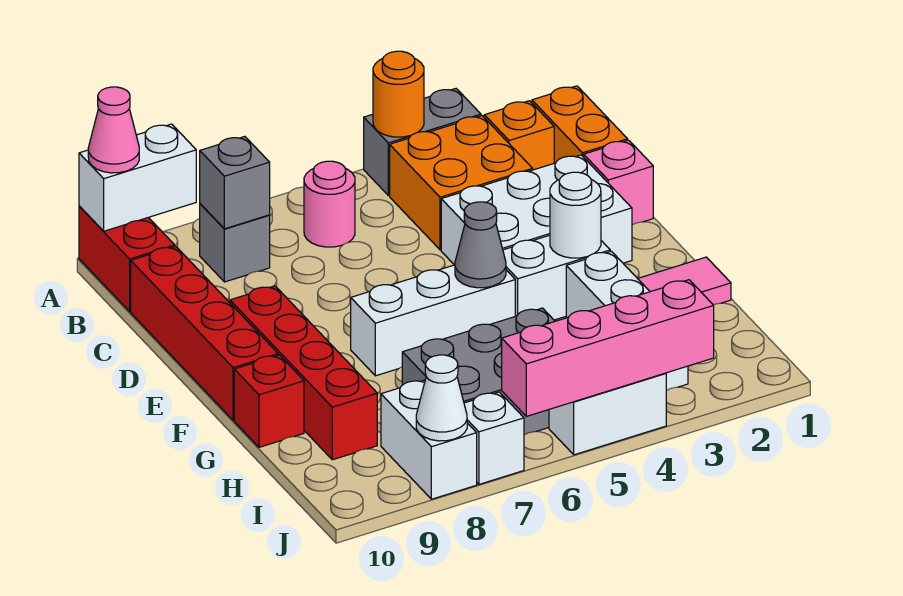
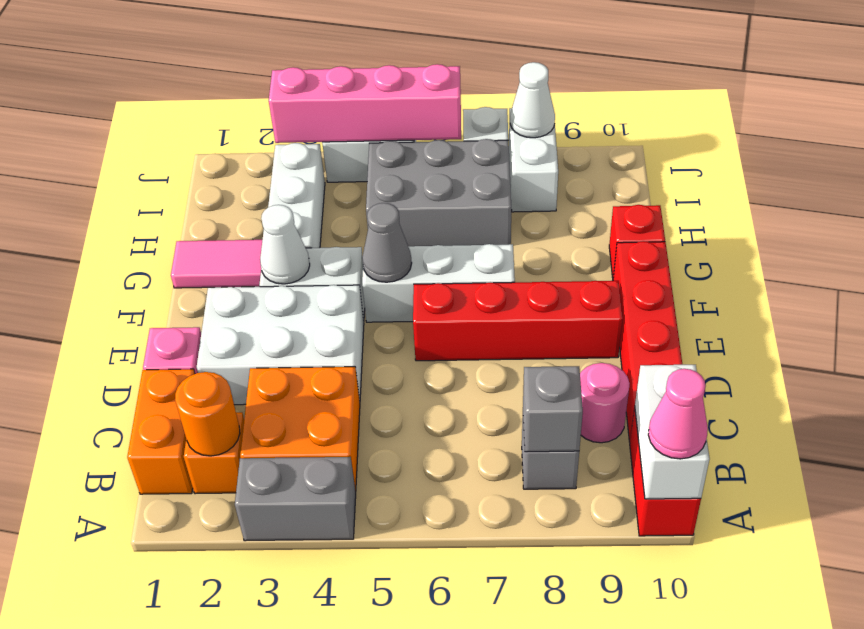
orange 1x1 round brick [373,51,424,137] -> orange 1x1 round brick moved to [175,372,240,456]
white 1x2 brick [79,124,196,231] -> white 1x2 brick turned to [635,365,710,499]
pink 1x1 round brick [304,161,355,247] -> pink 1x1 round brick moved to [580,363,630,443]
red 1x4 brick [230,286,377,460] -> red 1x4 brick turned to [413,281,623,361]
white 1x1 round brick [550,172,601,258] -> white 1x1 cone [260,205,310,284]

